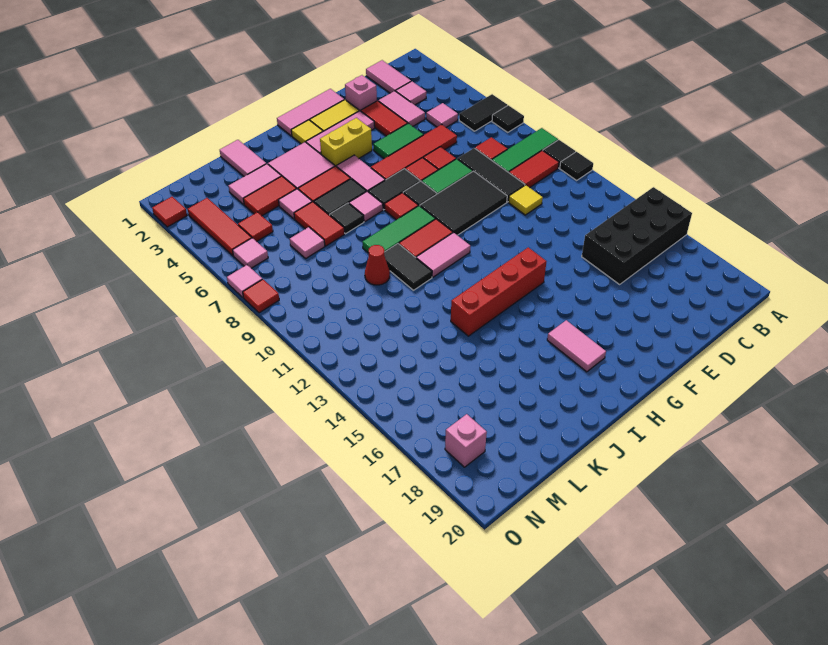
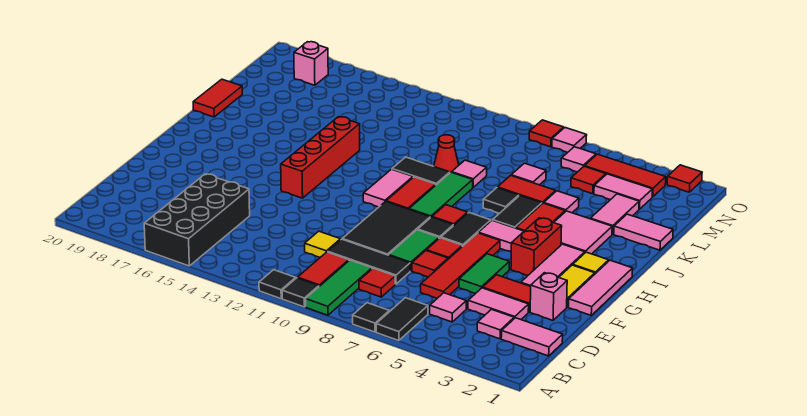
yellow 1x2 brick [320,118,372,167] -> red 1x2 brick [511,218,562,276]
pink 1x2 tile [547,320,606,372] -> pink 1x2 tile moved to [594,174,653,209]
pink 1x1 tile [349,191,383,222] -> pink 1x1 tile moved to [452,160,487,187]
red 1x2 tile [243,176,297,216] -> red 1x2 tile moved to [193,79,242,117]

